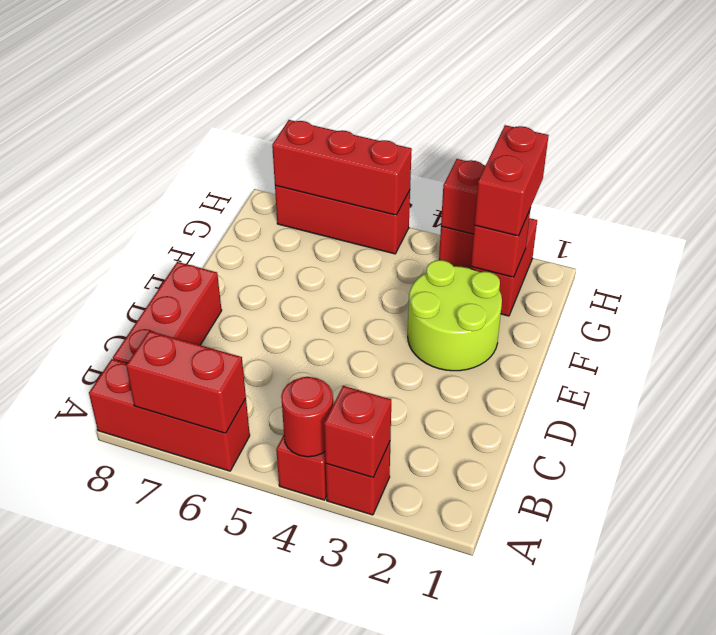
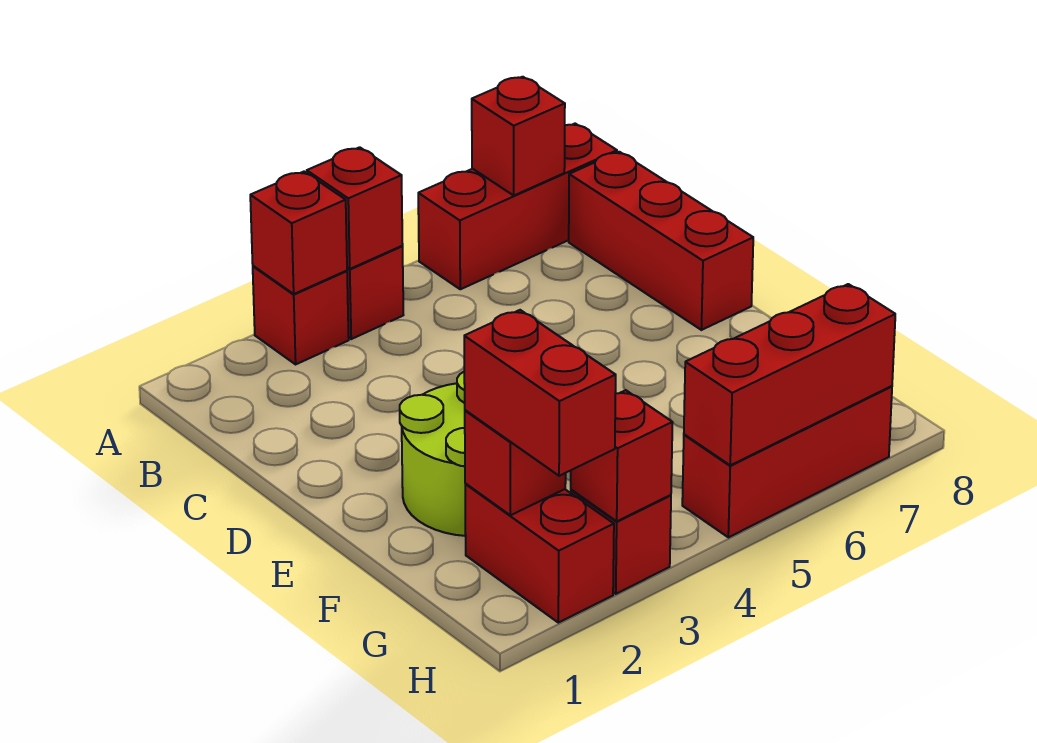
red 1x1 round brick [281,377,333,457] -> red 1x1 brick [307,147,403,269]
red 1x2 brick [126,331,246,433] -> red 1x1 brick [472,77,565,195]

